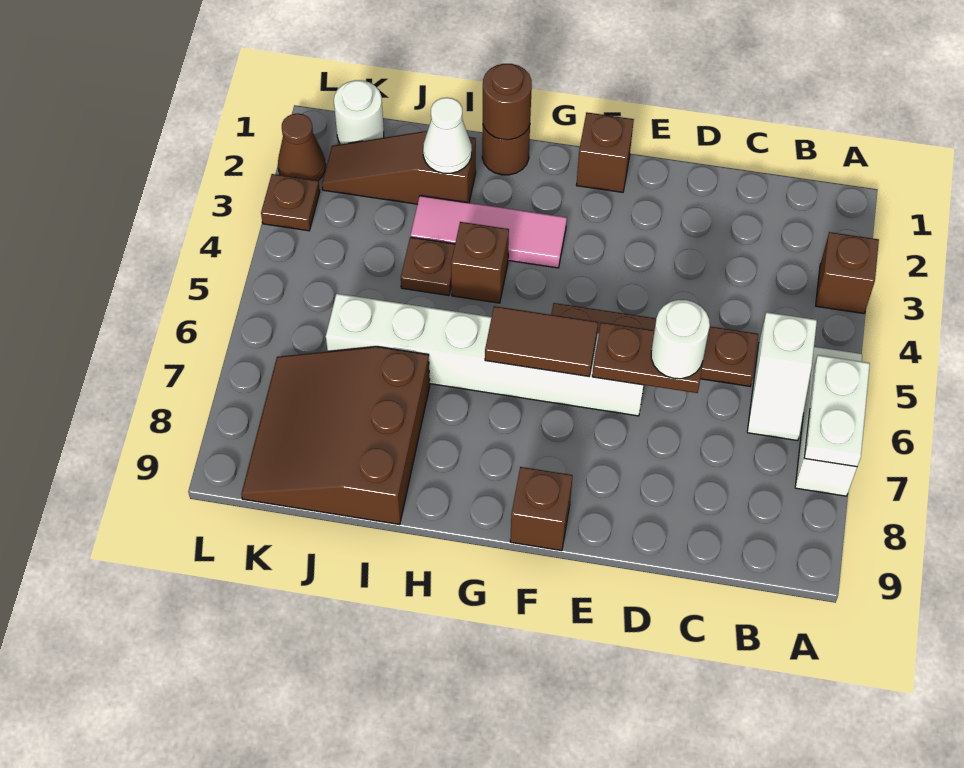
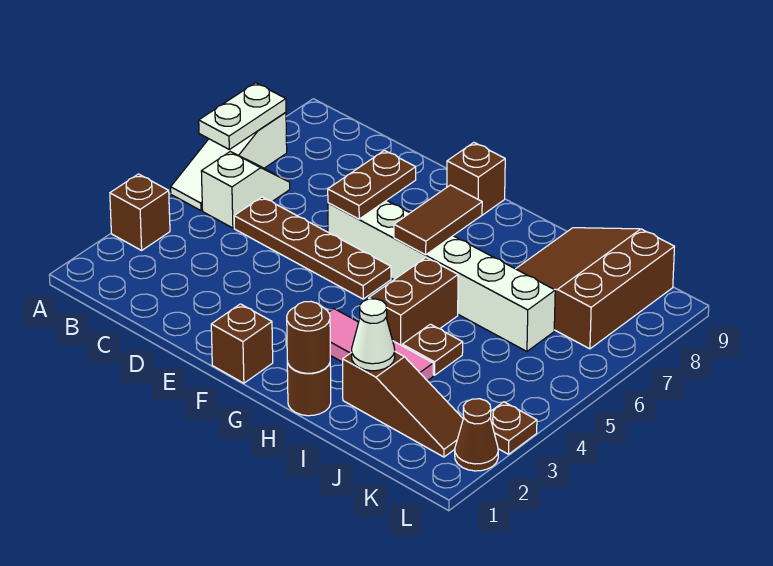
brown 1x2 plate [592,322,703,393] -> brown 1x2 plate turned to [328,150,416,219]
white 1x1 round brick [651,300,710,379] -> none
brown 1x2 tile [485,306,598,377] -> brown 1x2 tile turned to [394,185,482,255]
brown 1x1 brick [451,222,509,303] -> brown 1x2 brick [369,257,458,346]
brown 3x3 slope [241,347,430,525] -> brown 3x3 slope turned to [516,228,674,349]
white 1x1 round brick [334,80,384,144] -> none

